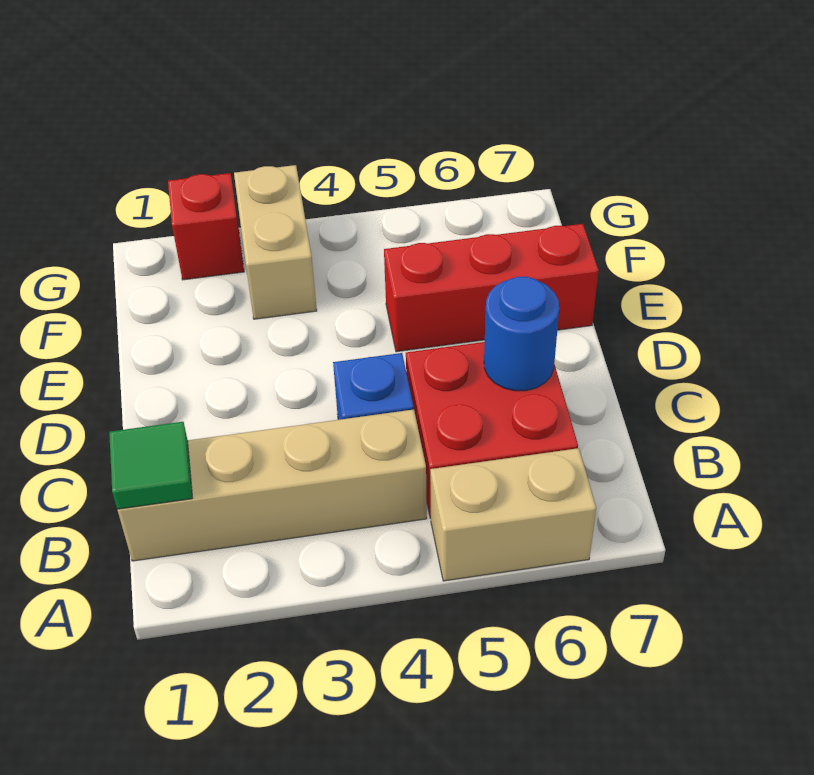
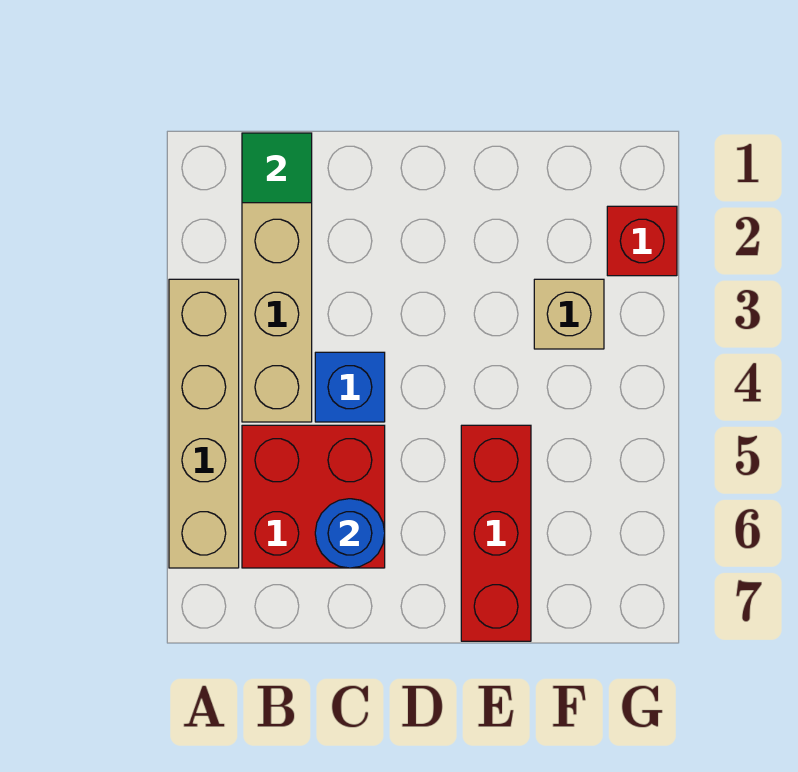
tan 1x2 brick [430,448,596,581] -> tan 1x4 brick [169,279,239,568]
tan 1x2 brick [234,165,317,319] -> tan 1x1 brick [534,279,604,349]

